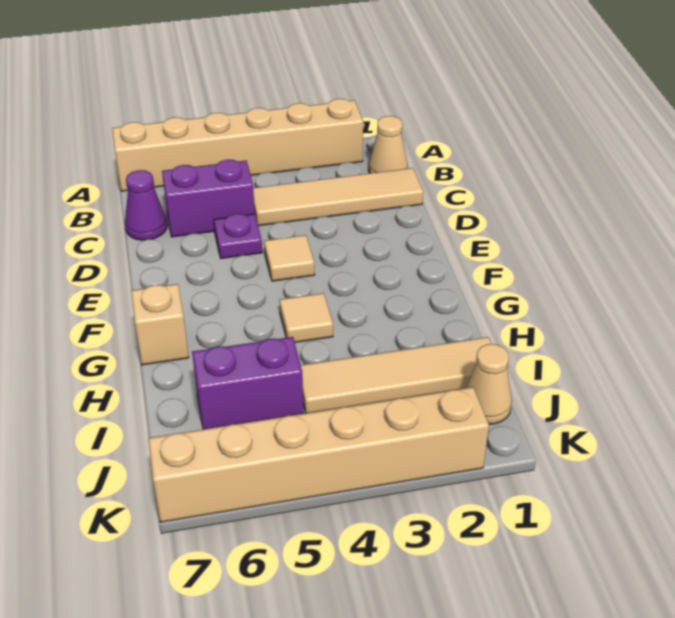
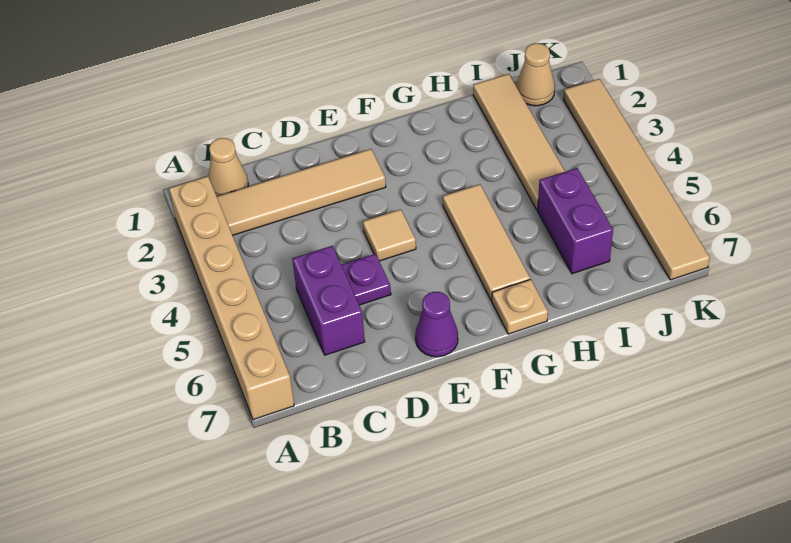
tan 1x4 tile [253,168,423,226] -> tan 1x4 tile turned to [217,149,386,235]
purple 1x1 cone [125,170,167,240] -> purple 1x1 cone moved to [415,292,458,357]
tan 1x1 tile [279,293,333,342] -> tan 1x3 tile [443,184,530,300]
tan 1x1 brick [131,284,189,365] -> tan 1x1 plate [492,279,548,334]
tan 1x6 brick [148,387,489,522] -> tan 1x6 tile [563,79,710,280]

